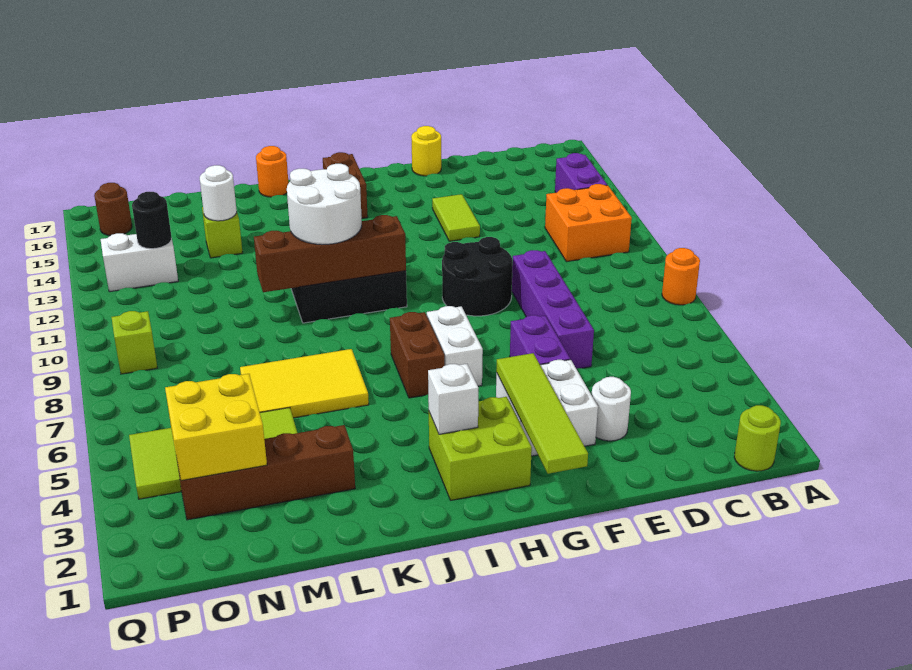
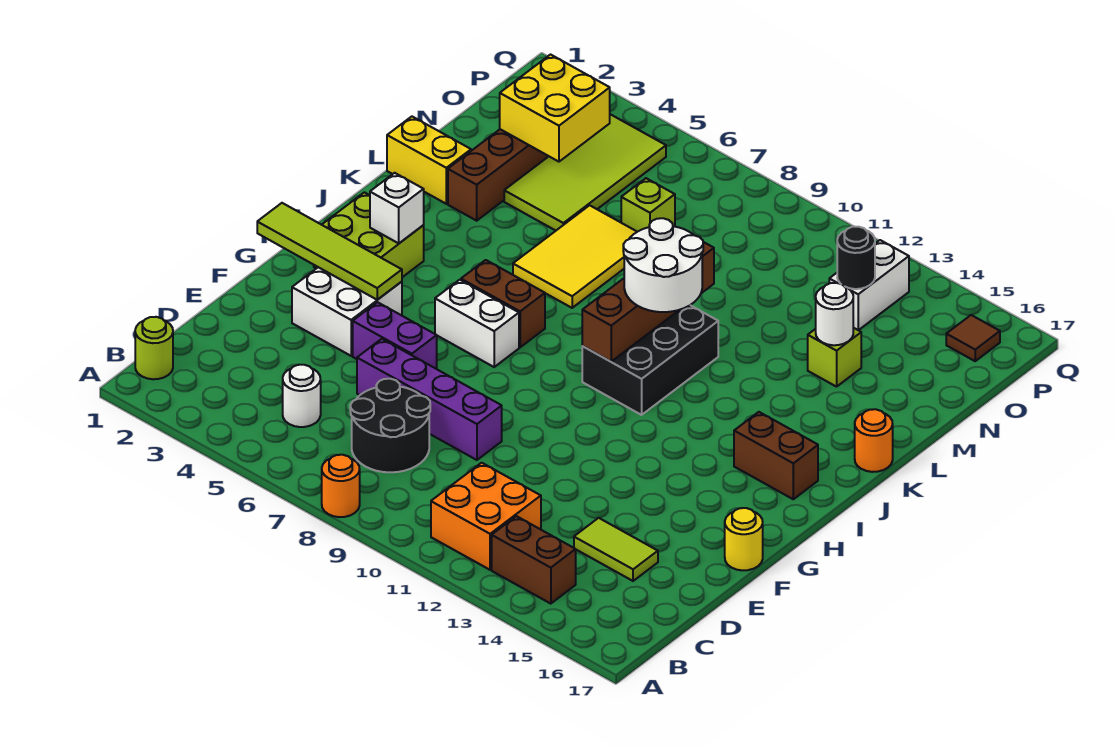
purple 1x2 brick [555,153,607,193] -> brown 1x2 brick [492,516,576,604]
white 1x1 round brick [592,377,631,441] -> white 1x1 round brick moved to [283,365,321,427]
black 2x2 round brick [442,237,512,316] -> black 2x2 round brick moved to [350,379,430,472]
lime 1x2 tile [432,194,480,241] -> lime 1x2 tile moved to [574,518,658,581]
none -> yellow 1x2 brick [387,117,471,204]
lime 1x1 brick [112,311,157,374] -> lime 1x1 brick moved to [621,178,675,232]
brown 1x1 round brick [94,183,132,236] -> brown 1x1 tile [946,315,1000,361]

